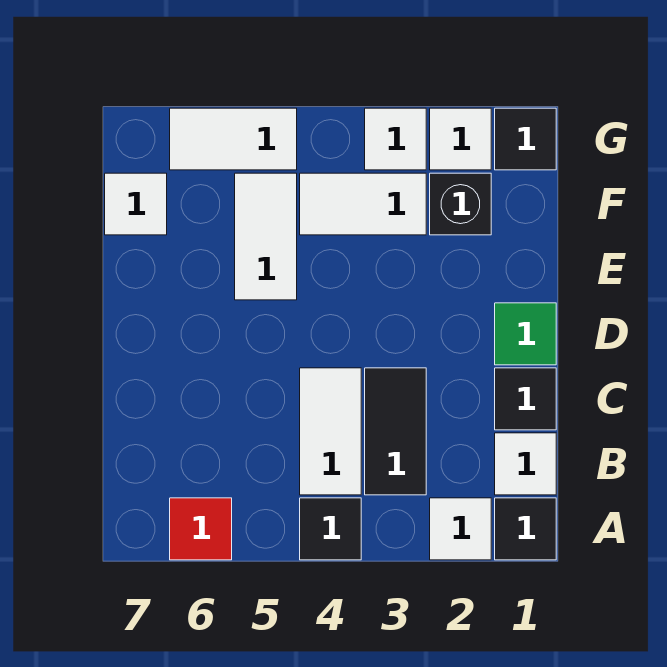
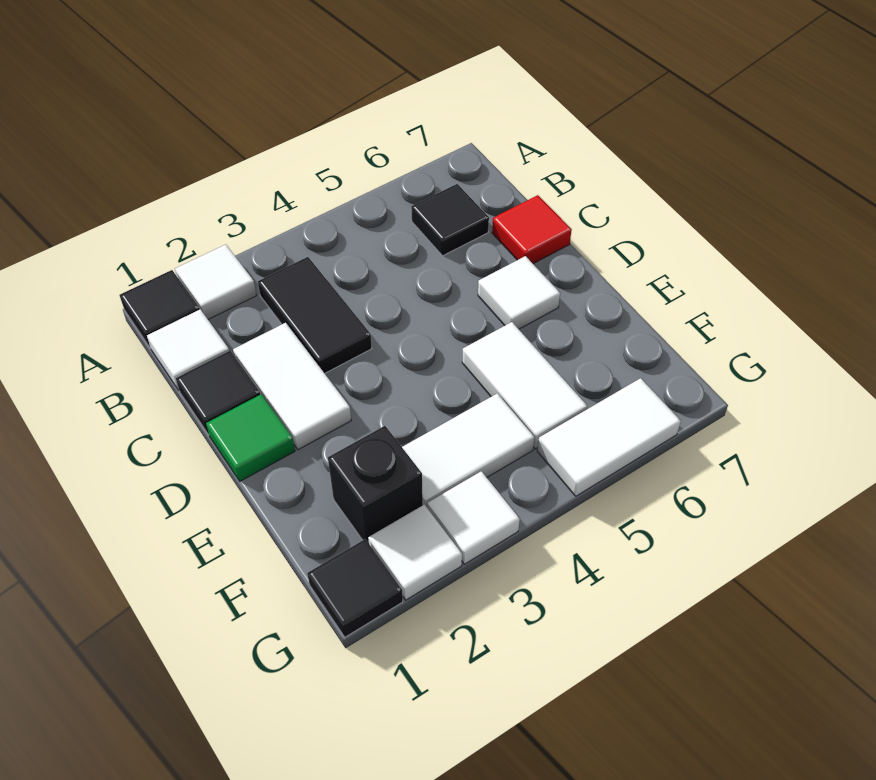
black 1x1 tile [300,498,361,560] -> black 1x1 tile moved to [411,184,489,256]
red 1x1 tile [170,498,232,560] -> red 1x1 tile moved to [492,195,572,264]
white 1x2 tile [300,368,361,495] -> white 1x2 tile moved to [233,323,351,450]
white 1x1 tile [105,173,167,235] -> white 1x1 tile moved to [478,256,560,329]

